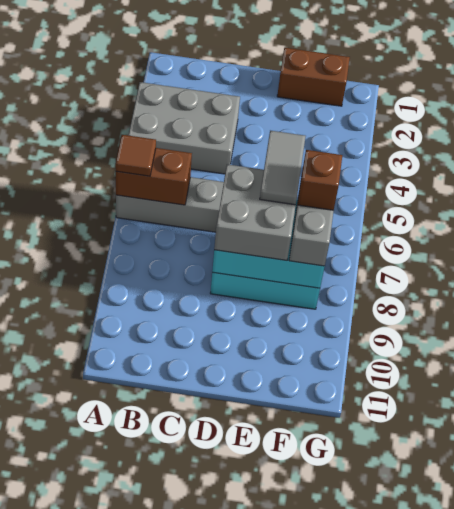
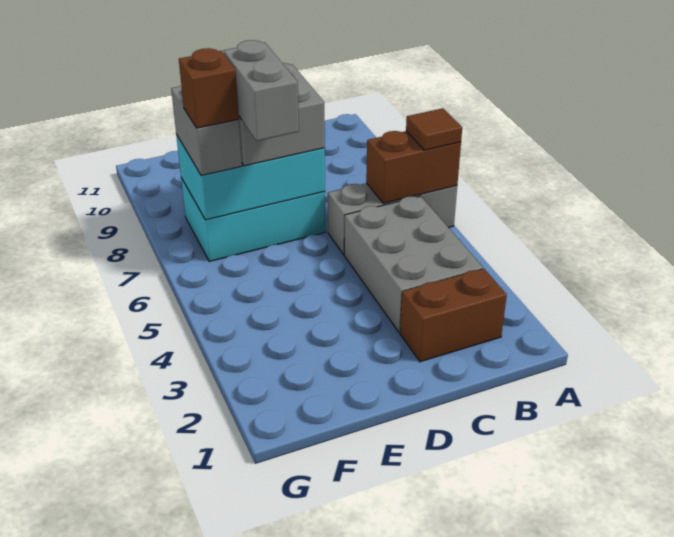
grey 2x3 brick [128,82,240,174] -> grey 2x3 brick turned to [344,196,483,332]
brown 1x2 brick [277,48,350,106] -> brown 1x2 brick moved to [400,269,507,362]
grey 1x2 tile [260,131,306,205] -> grey 1x2 brick [224,40,299,141]

